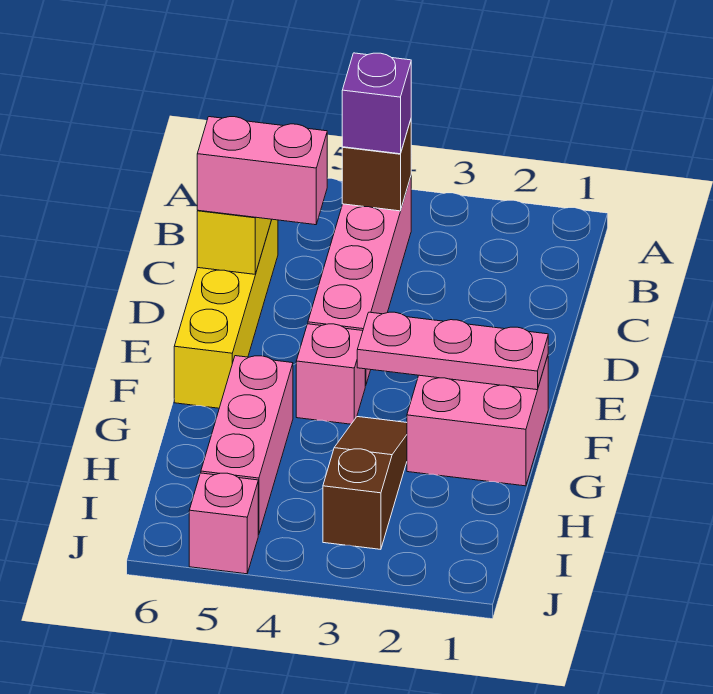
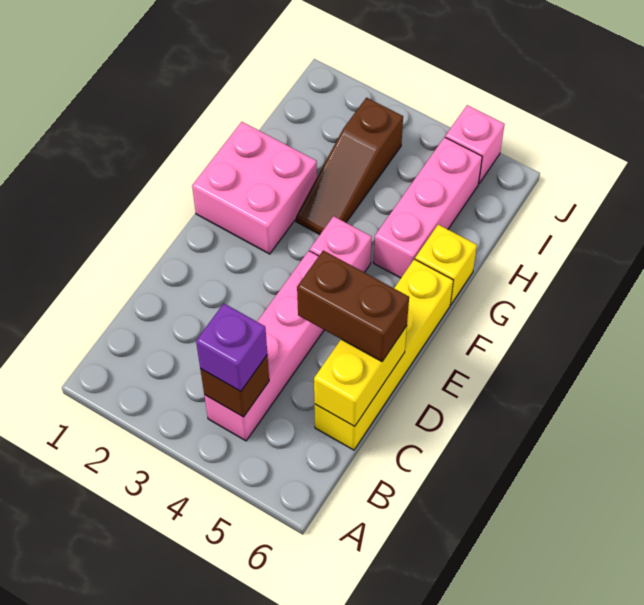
pink 1x2 brick [197,117,327,225] -> brown 1x2 brick [297,250,409,361]
pink 1x3 plate [357,312,548,390] -> none
none -> yellow 1x1 brick [415,225,477,305]

